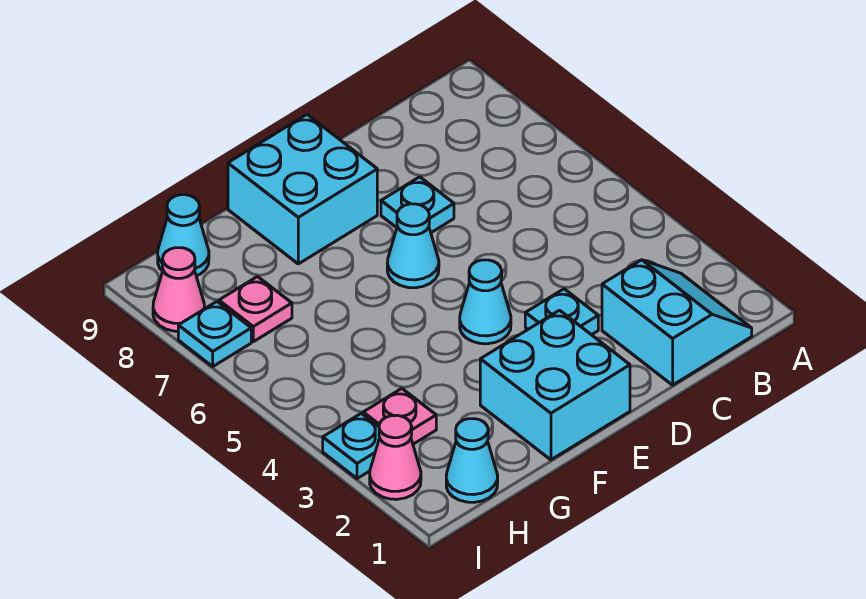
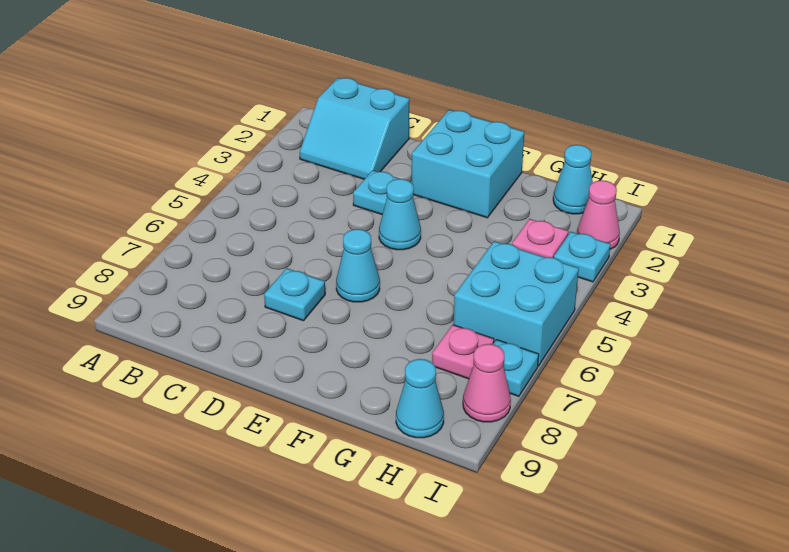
cyan 2x2 slope [602,260,752,385] -> cyan 2x2 slope turned to [300,78,409,179]
cyan 2x2 brick [228,115,377,264] -> cyan 2x2 brick moved to [454,241,579,366]

